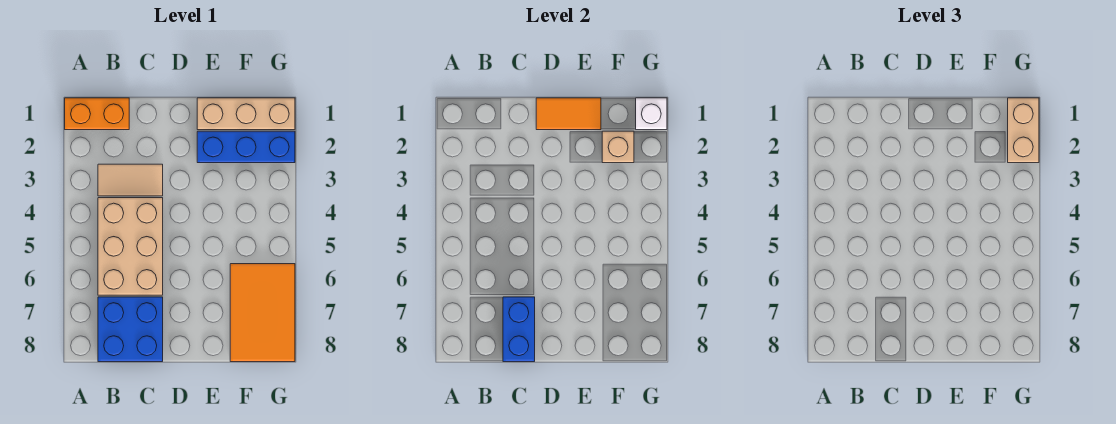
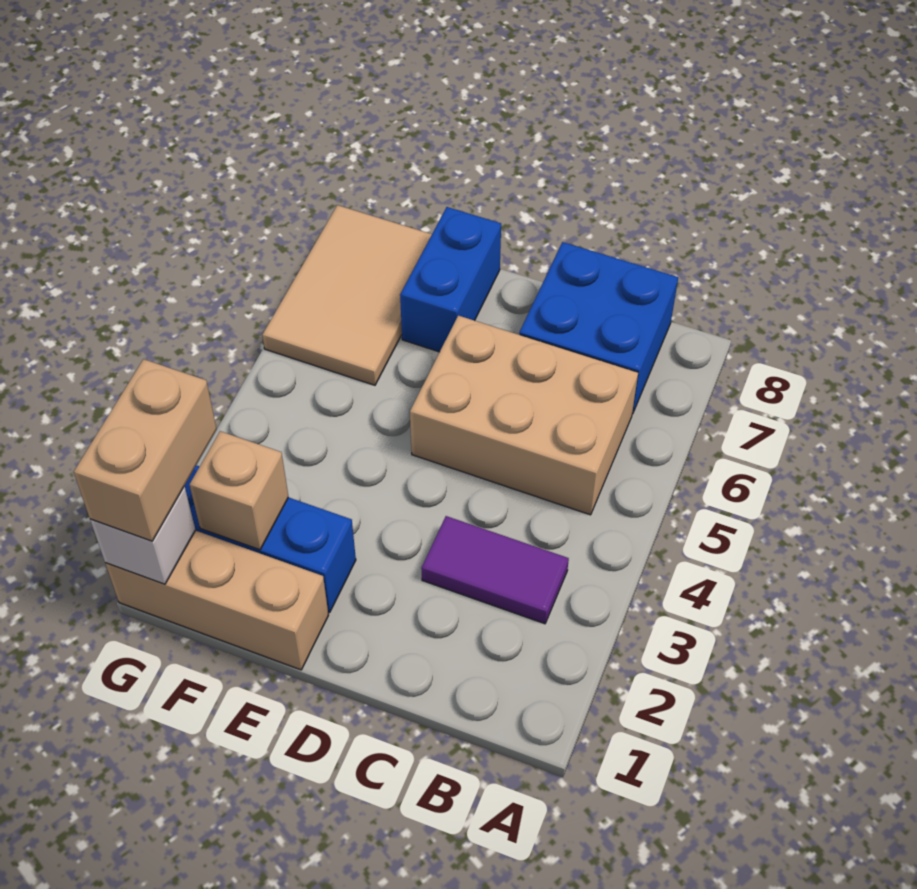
orange 1x2 brick [65,98,129,130] -> none
tan 1x2 tile [98,164,163,196] -> purple 1x2 tile [421,516,569,624]
tan 2x3 brick [98,198,163,295] -> tan 2x3 brick turned to [410,316,638,515]
blue 1x2 brick [503,297,535,362] -> blue 1x2 brick moved to [400,207,501,352]
orange 1x2 tile [536,98,601,130] -> none
orange 2x3 tile [230,264,295,362] -> tan 2x3 tile [262,205,432,385]

